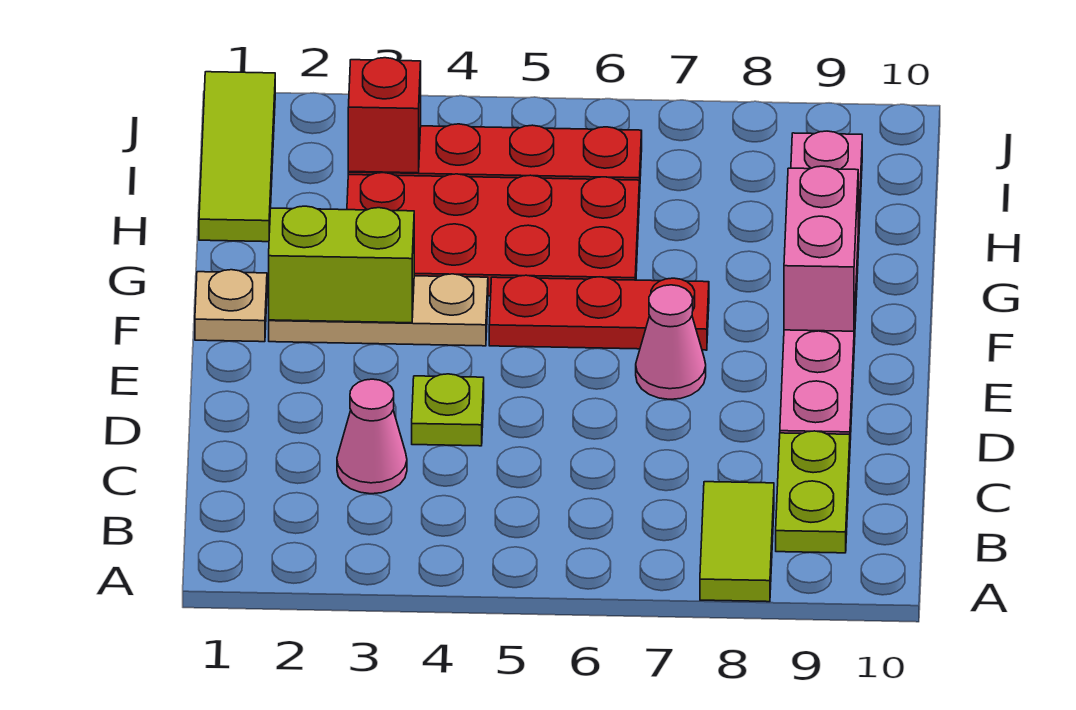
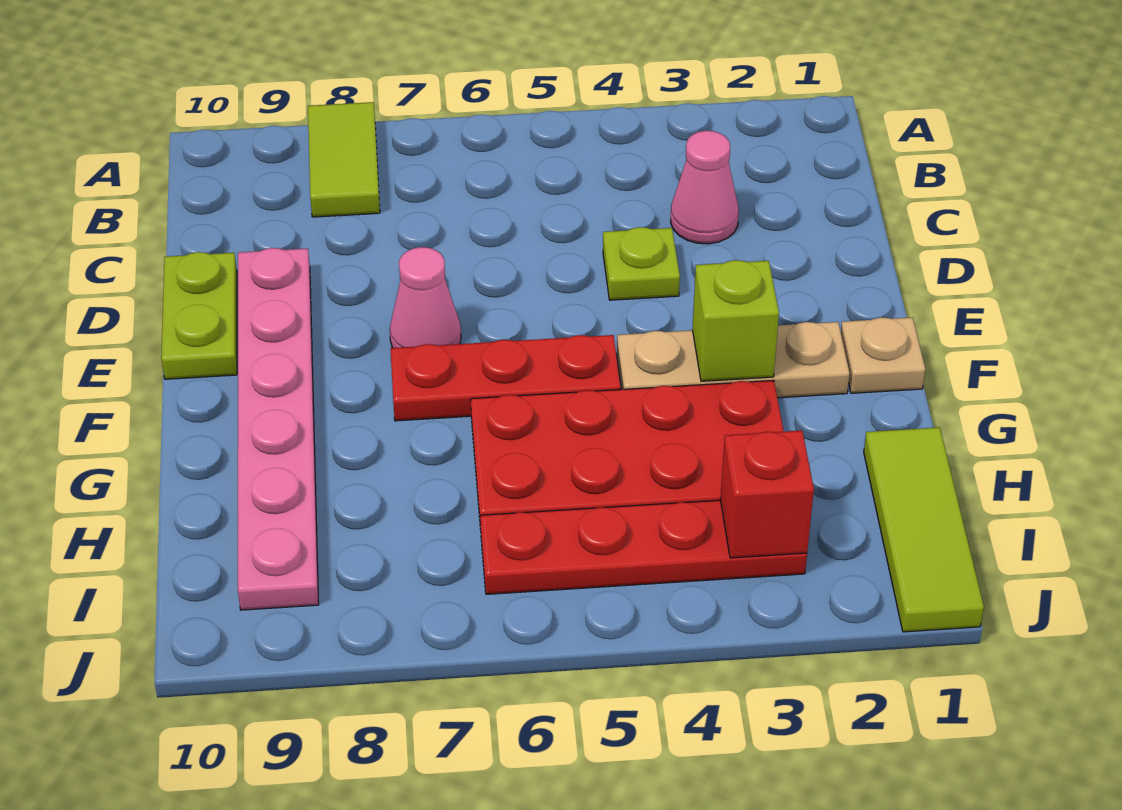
lime 1x2 plate [776,431,850,553] -> lime 1x2 plate moved to [161,252,237,379]
lime 1x2 brick [269,206,414,323] -> lime 1x1 brick [692,260,779,381]
pink 1x2 brick [784,166,858,331] -> none

